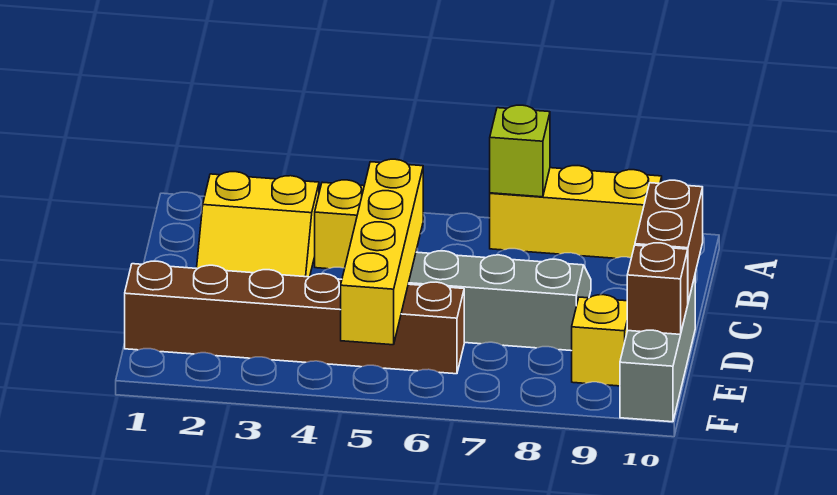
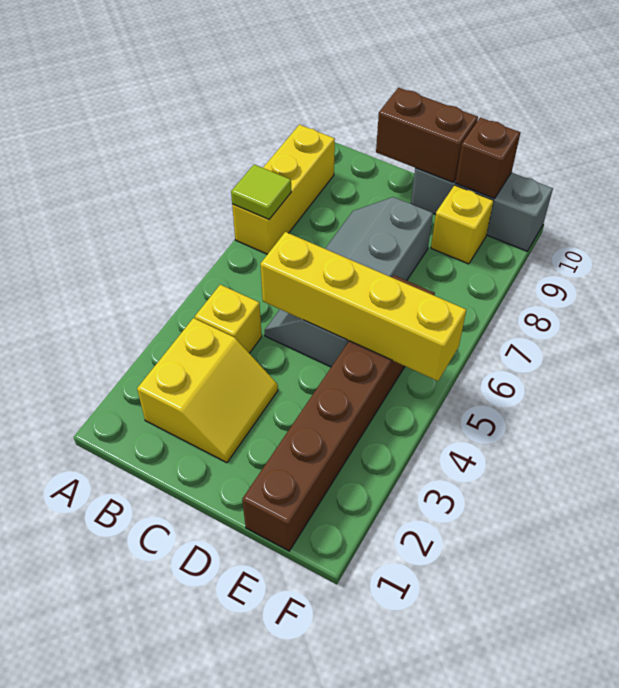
lime 1x1 brick [490,105,550,197] -> lime 1x1 tile [231,165,291,219]

